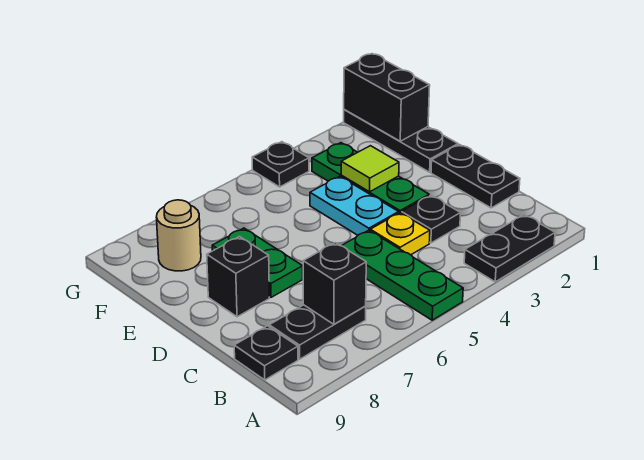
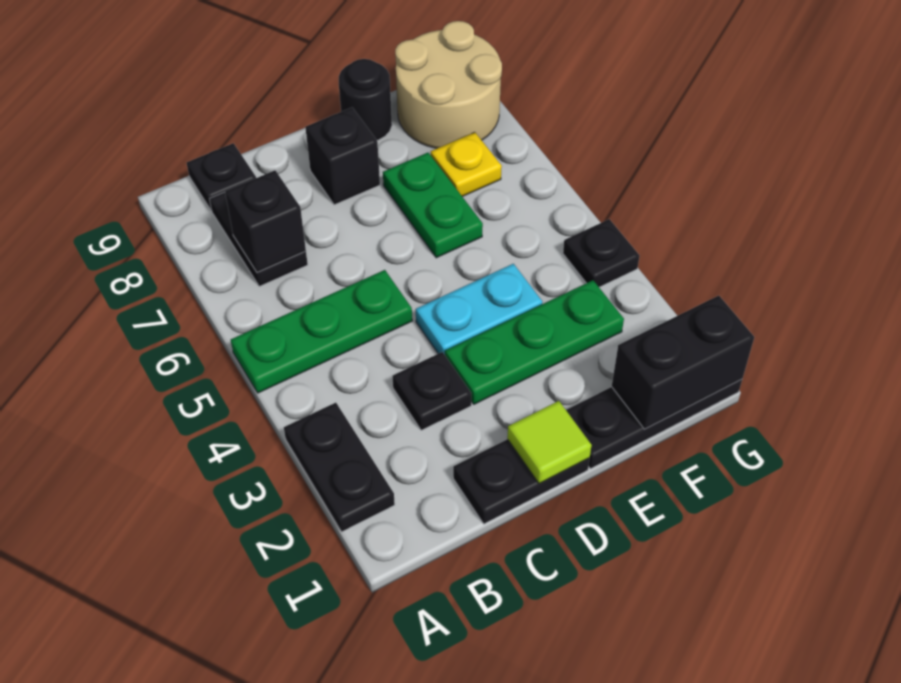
yellow 1x1 plate [370,213,430,255] -> yellow 1x1 plate moved to [431,132,502,197]
green 1x2 plate [212,228,303,297] -> green 1x2 plate turned to [383,153,483,258]
lime 1x1 tile [341,146,399,192] -> lime 1x1 tile moved to [507,401,592,484]
none -> black 1x1 round brick [339,59,392,140]
tan 1x1 round brick [156,200,201,271] -> tan 2x2 round brick [395,21,502,148]

